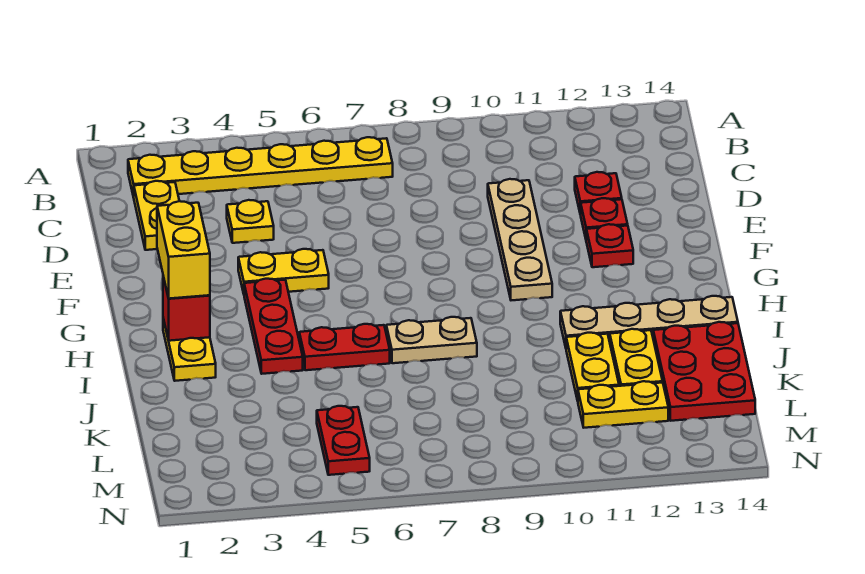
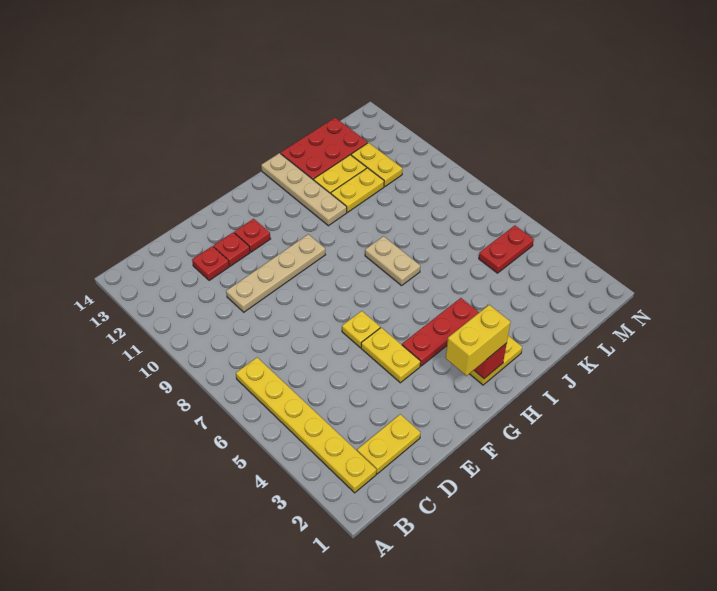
yellow 1x1 plate [227,200,274,243] -> yellow 1x1 plate moved to [342,311,380,348]
red 1x2 plate [299,324,390,370] -> none

